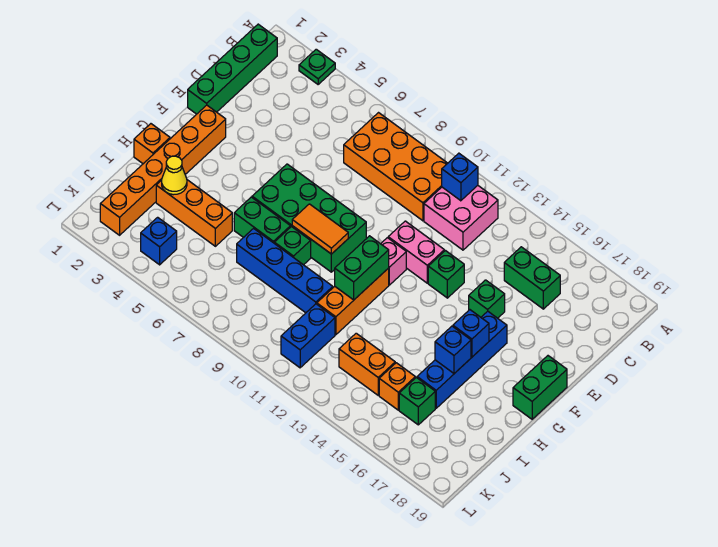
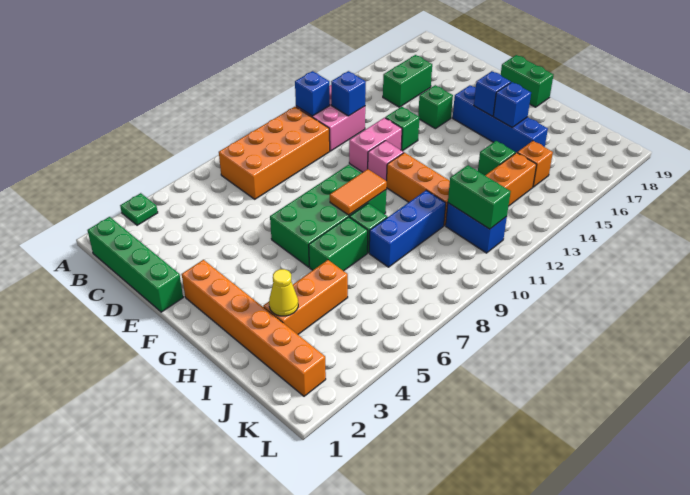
green 1x2 brick [335,236,389,300] -> green 1x2 brick moved to [448,165,511,229]
orange 1x1 brick [134,124,170,164] -> none
blue 1x4 brick [237,228,333,313] -> blue 1x3 brick [369,190,446,267]
green 1x1 brick [399,377,435,425] -> green 1x1 brick moved to [478,141,516,175]
blue 1x1 brick [141,217,177,265] -> blue 1x1 brick moved to [331,71,366,116]

